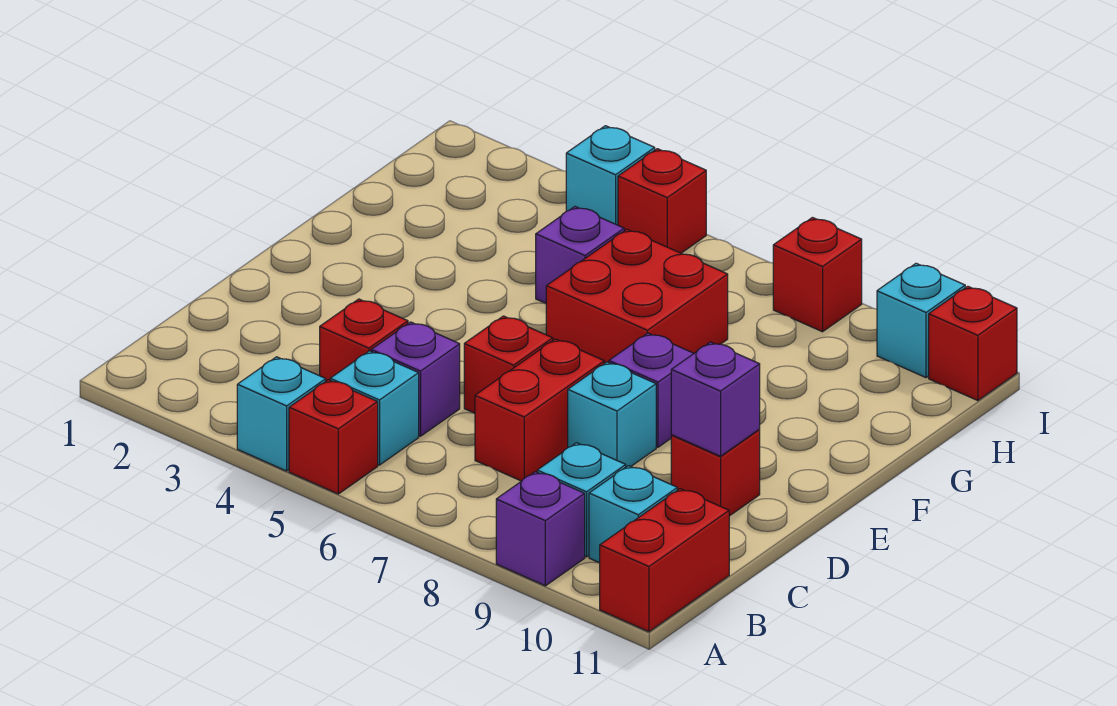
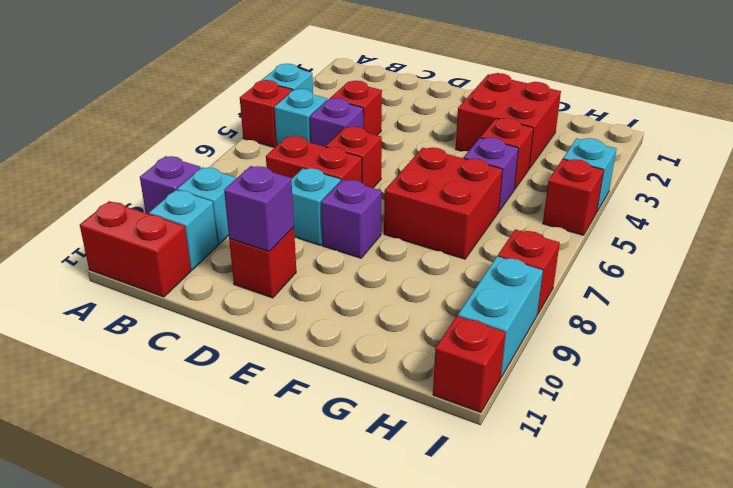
none -> red 2x2 brick [456,73,561,169]
none -> red 1x1 brick [481,118,533,189]
cyan 1x1 brick [877,263,965,378] -> cyan 1x2 brick [458,256,543,377]

